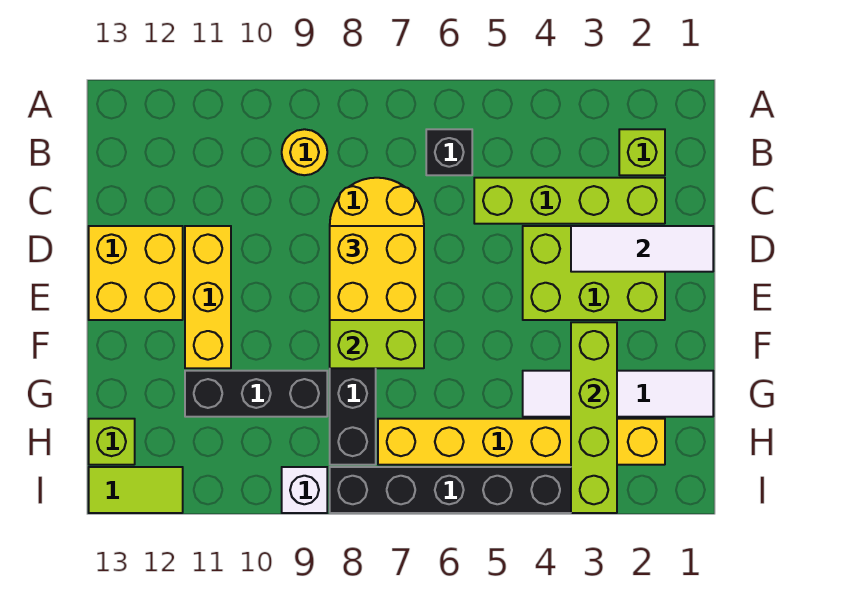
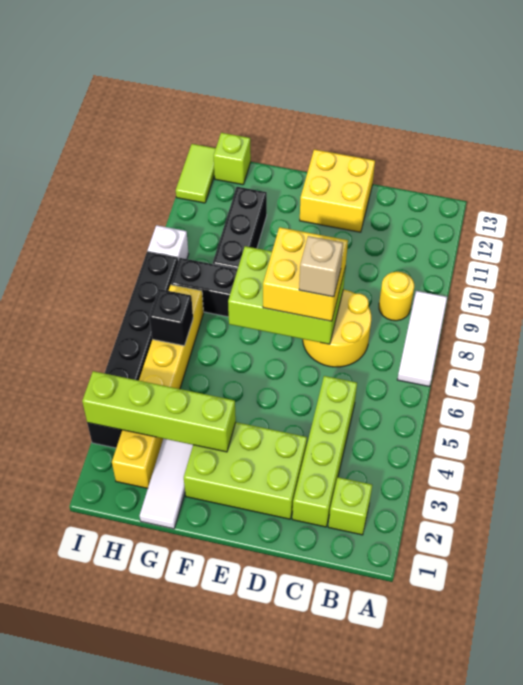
black 1x1 brick [426,129,472,175] -> black 1x1 brick moved to [149,289,193,346]
white 1x3 tile [571,226,713,272] -> white 1x3 tile moved to [397,291,447,387]
lime 2x3 brick [523,226,665,320] -> lime 2x3 brick turned to [184,422,307,519]
none -> tan 1x1 brick [299,236,343,297]
yellow 1x3 brick [185,226,231,368] -> none

